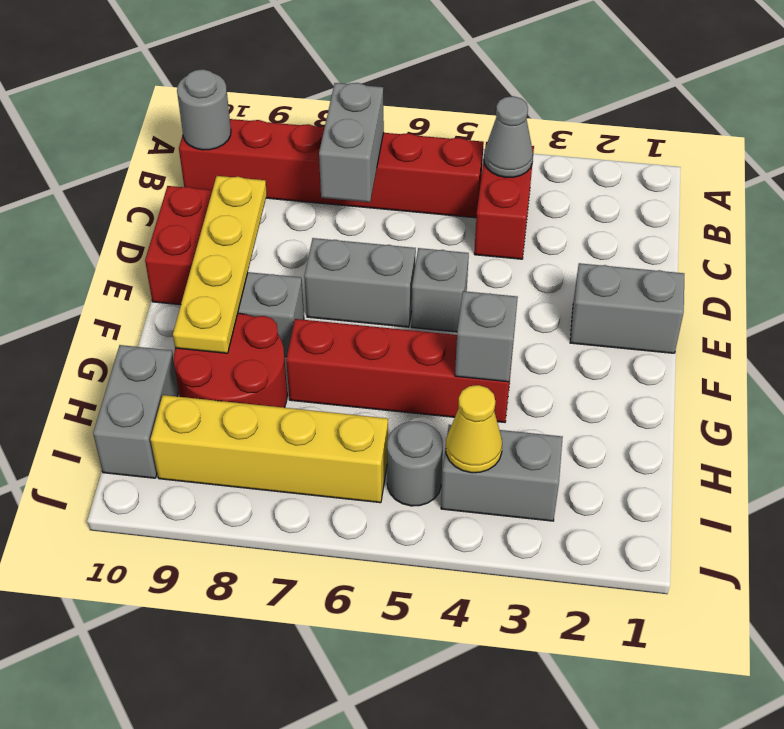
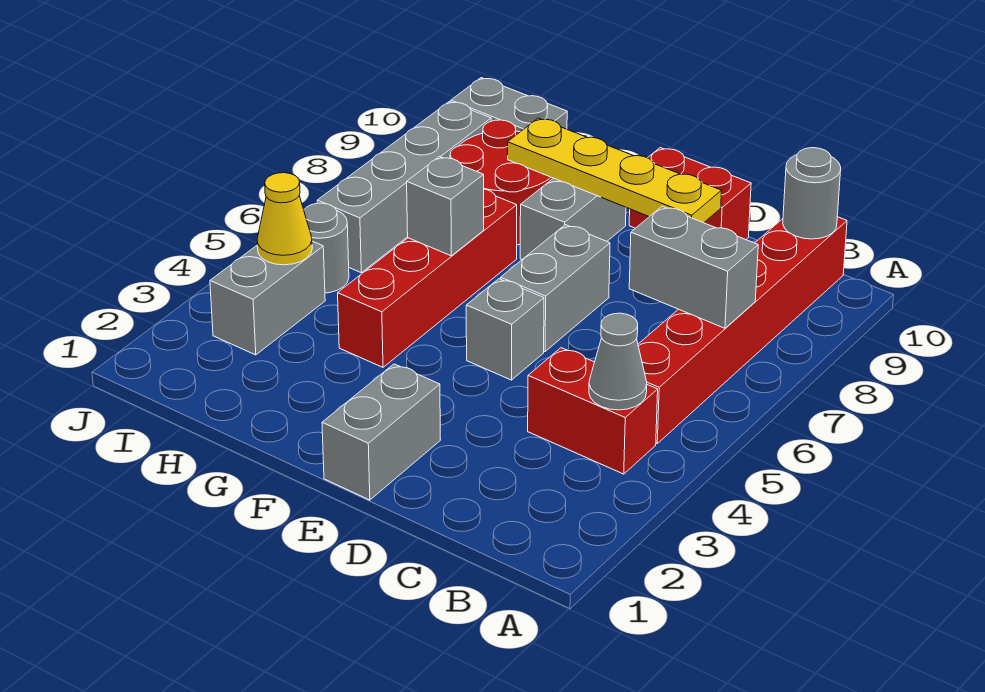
grey 1x1 brick [455,291,518,382] -> grey 1x1 brick moved to [407,157,484,256]
yellow 1x4 brick [151,395,388,503] -> grey 1x4 brick [317,101,491,273]

